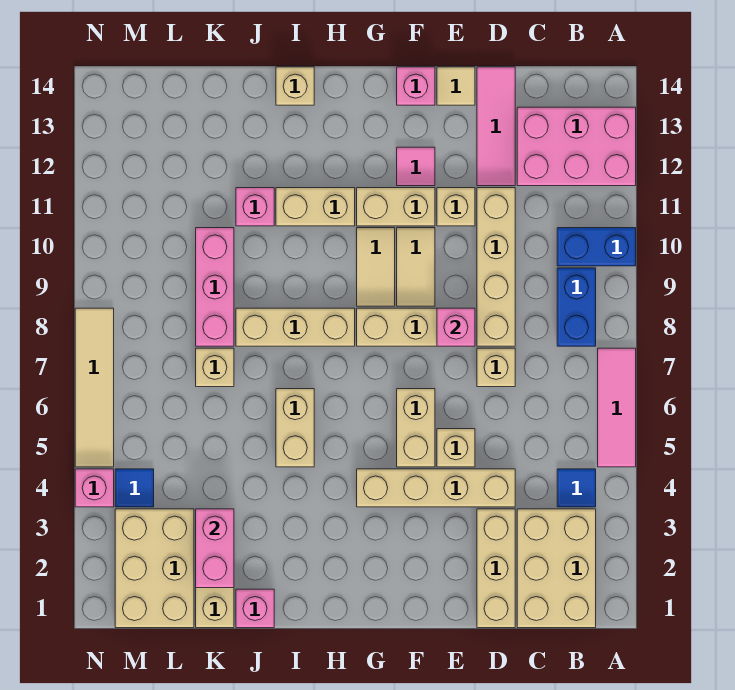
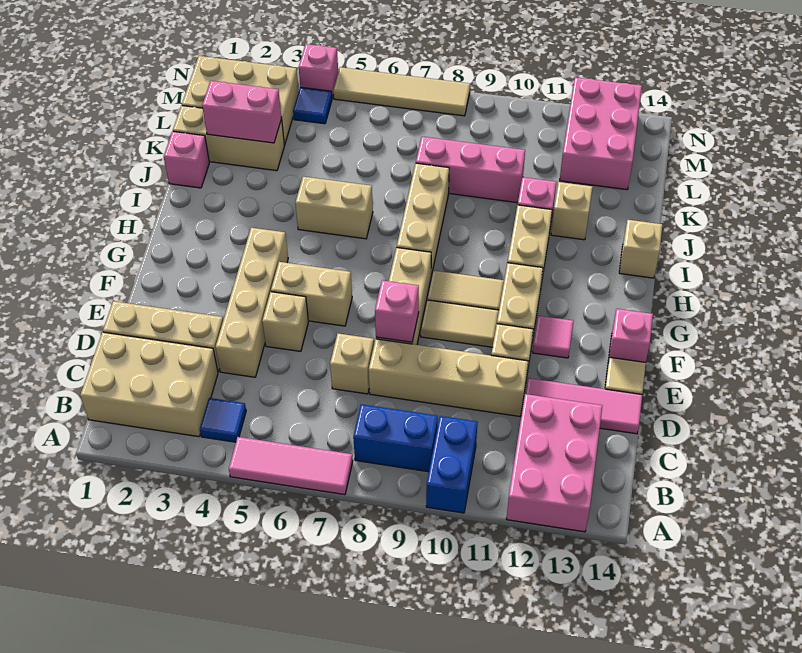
tan 1x1 brick [196,348,234,387] -> tan 1x1 brick moved to [551,182,593,240]
none -> pink 2x3 brick [560,77,642,190]

